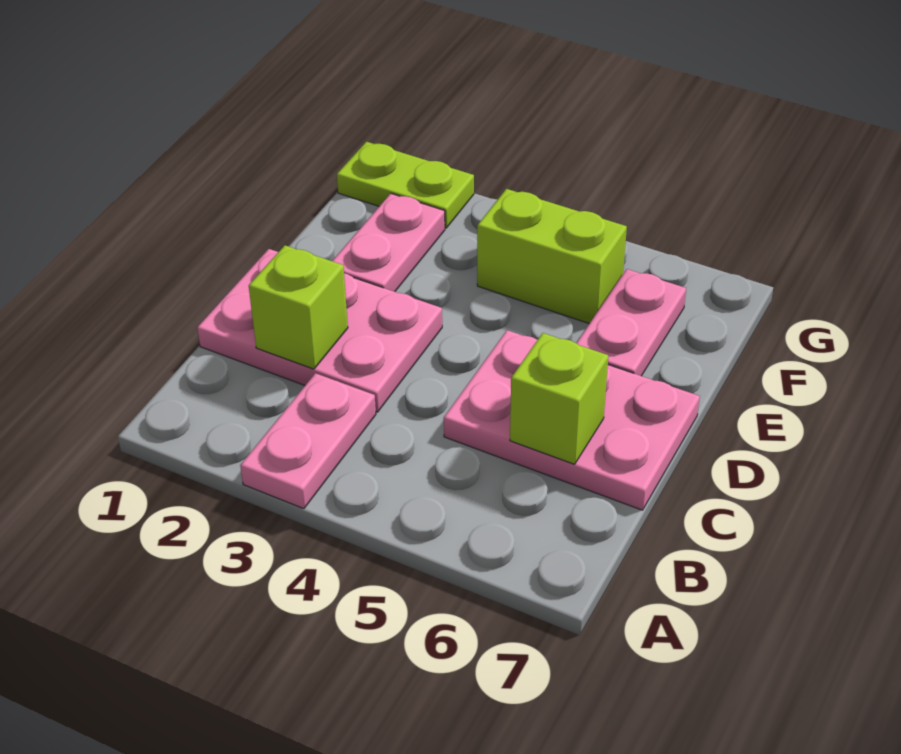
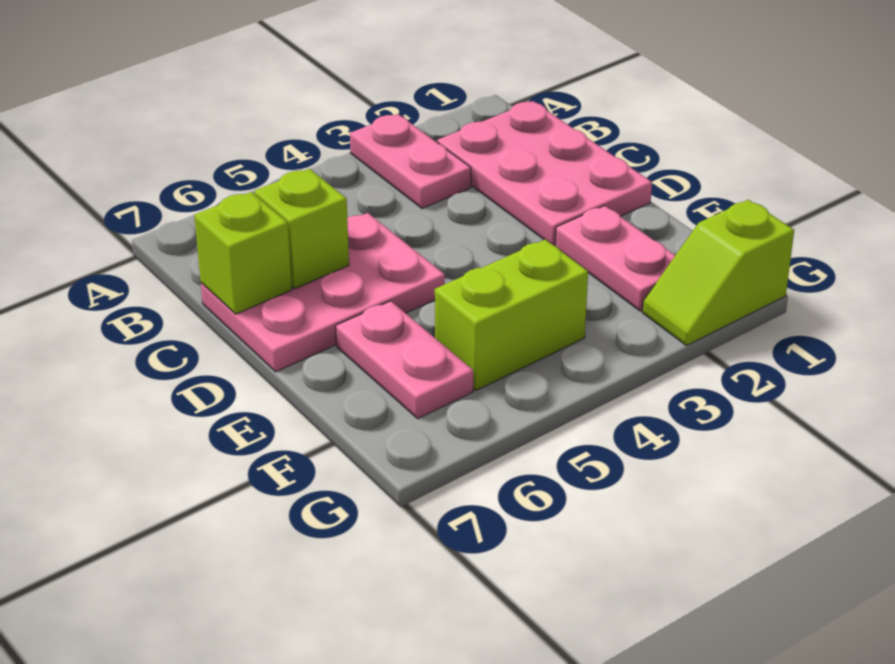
pink 2x3 plate [197,249,442,412] -> pink 2x3 plate turned to [437,101,652,246]
lime 1x1 brick [249,245,348,369] -> lime 1x1 brick moved to [194,192,292,314]
lime 1x2 plate [337,142,474,228] -> lime 1x2 slope [642,200,794,346]

